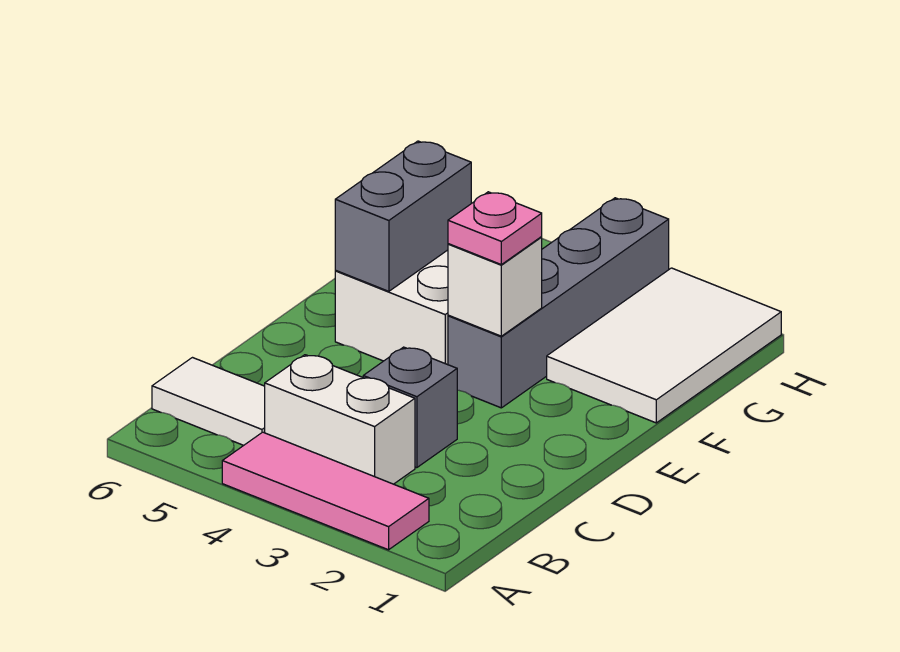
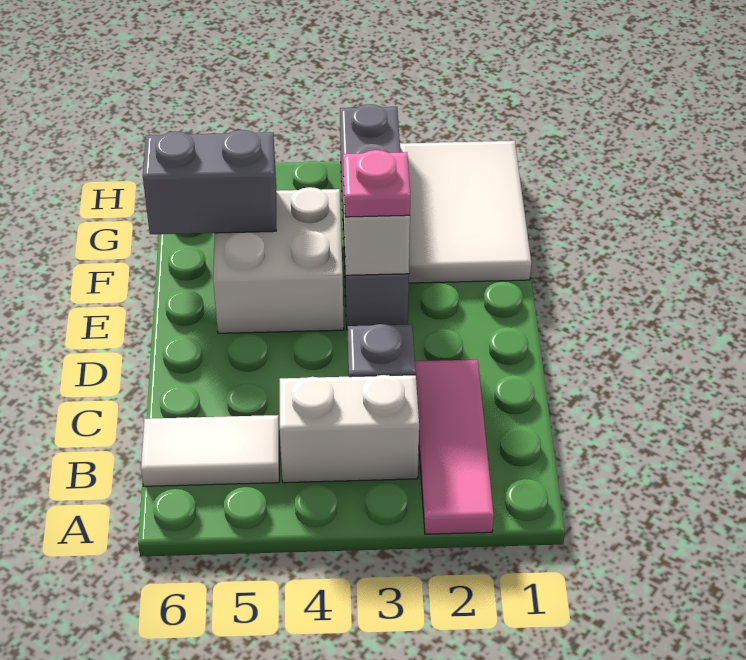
pink 1x3 tile [222,432,429,550] -> pink 1x3 tile turned to [415,360,494,534]
grey 1x2 brick [335,141,471,291] -> grey 1x2 brick turned to [143,130,276,234]

